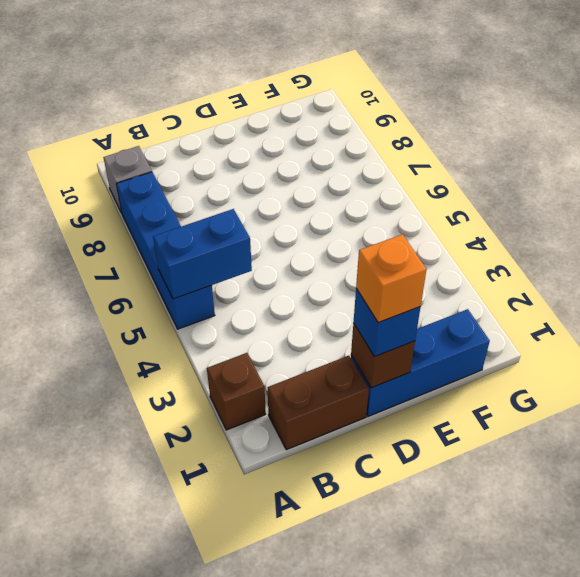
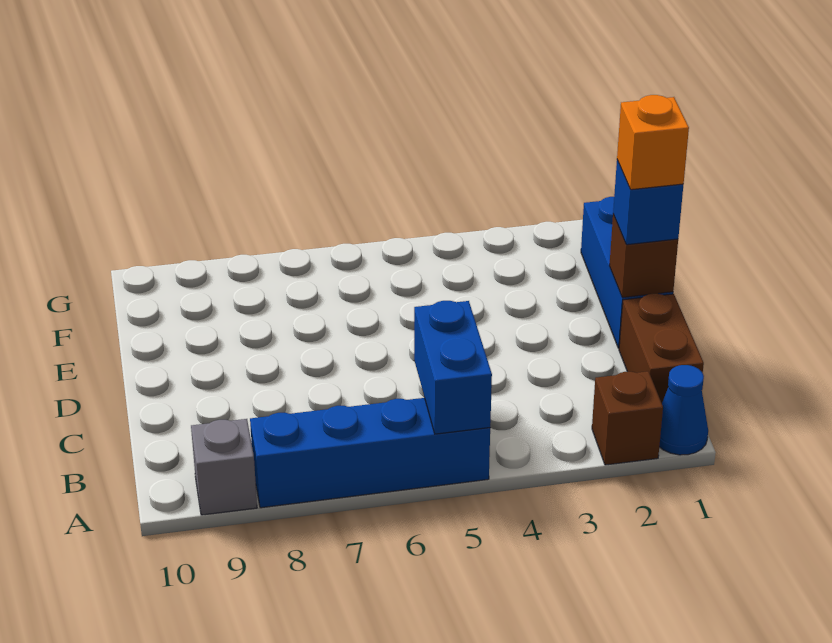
none -> blue 1x1 cone [659,365,708,455]

